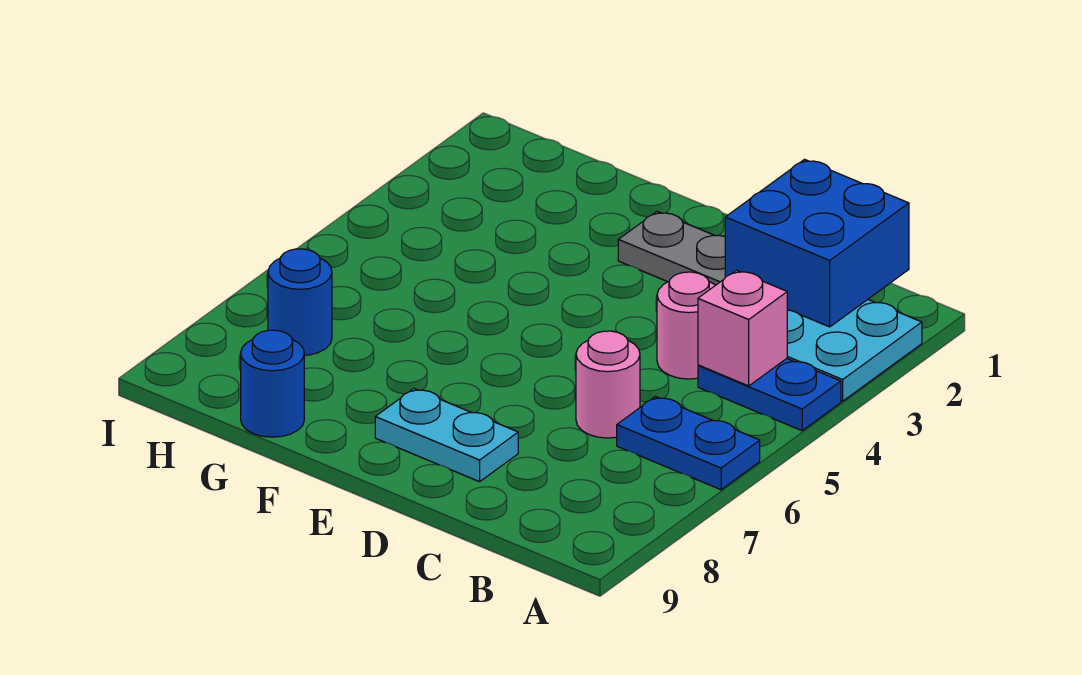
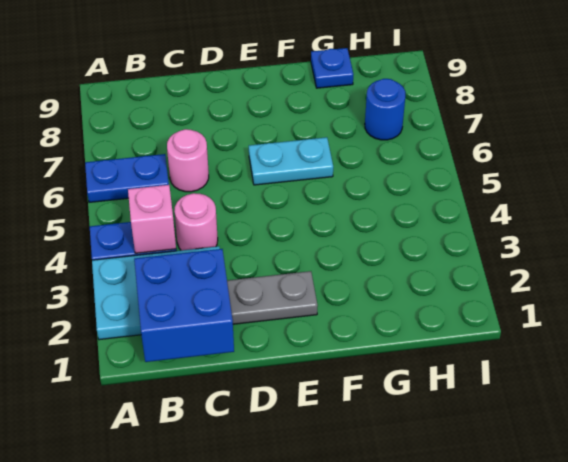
cyan 1x2 plate [375,389,518,482] -> cyan 1x2 plate moved to [249,137,333,185]
blue 1x1 round brick [241,330,304,437] -> blue 1x1 plate [311,48,353,88]

